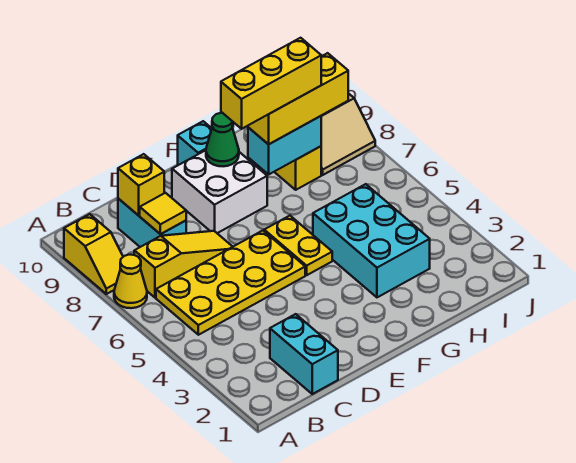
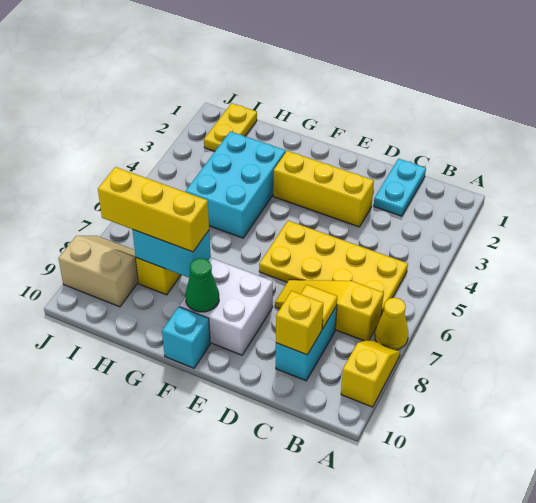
cyan 1x2 brick [270,314,338,394] -> cyan 1x2 plate [374,159,426,216]
yellow 1x2 plate [264,216,332,275] -> yellow 1x2 plate moved to [204,103,257,151]
yellow 1x3 brick [221,38,321,129] -> yellow 1x3 brick moved to [273,151,374,227]

